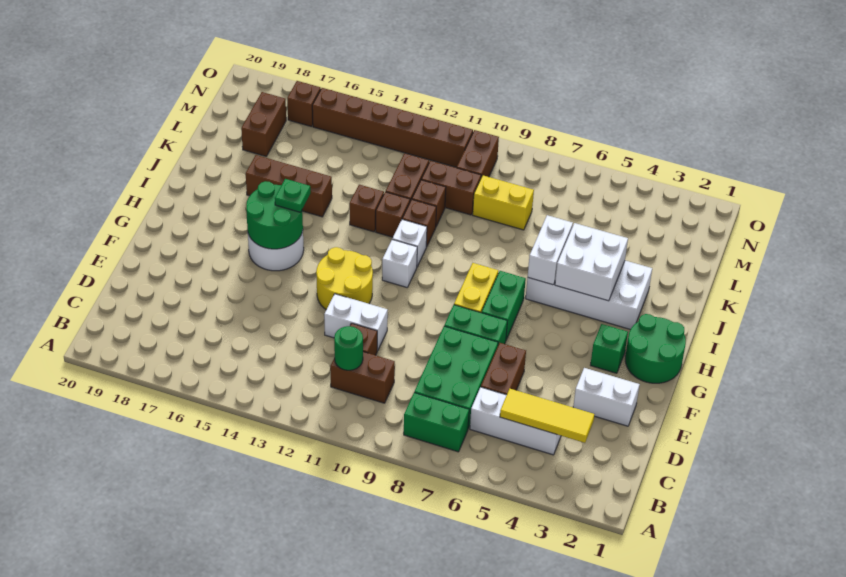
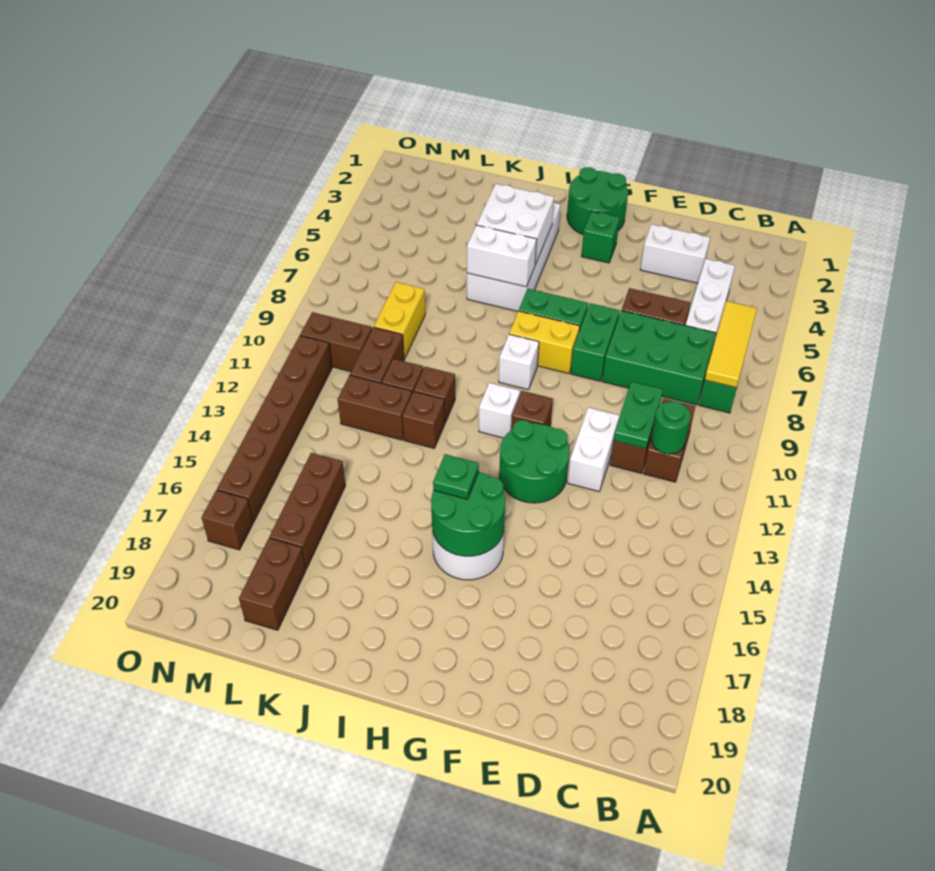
yellow 1x3 tile [500,389,594,443] -> yellow 1x3 tile moved to [705,301,757,388]
none -> green 1x2 plate [614,381,663,449]
white 1x2 brick [573,368,640,426] -> white 1x2 brick turned to [640,224,710,283]
yellow 2x2 round brick [316,247,373,310] -> green 2x2 round brick [499,420,569,503]
white 1x1 brick [392,219,427,266] -> white 1x1 brick moved to [499,334,539,390]
brown 1x1 brick [349,185,384,232] -> brown 1x1 brick moved to [512,391,553,429]
brown 1x3 brick [246,155,332,217] -> brown 1x3 brick moved to [270,453,346,569]
brown 1x2 brick [241,92,286,156] -> brown 1x2 brick turned to [239,538,306,630]

